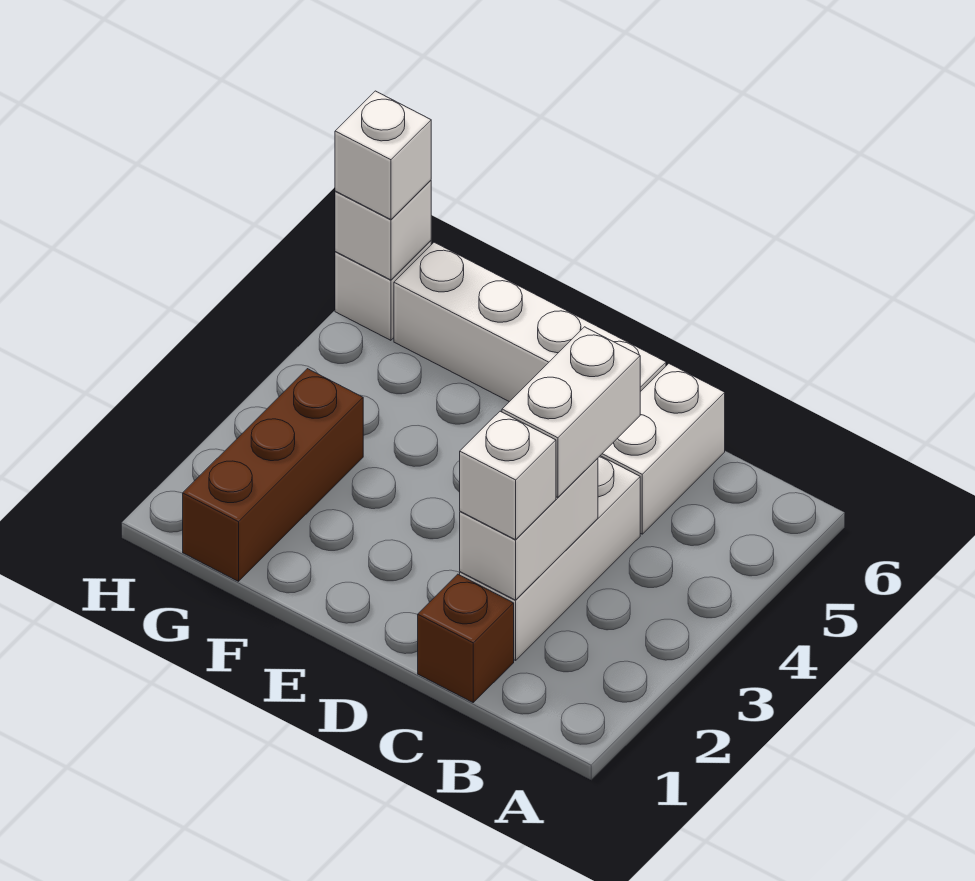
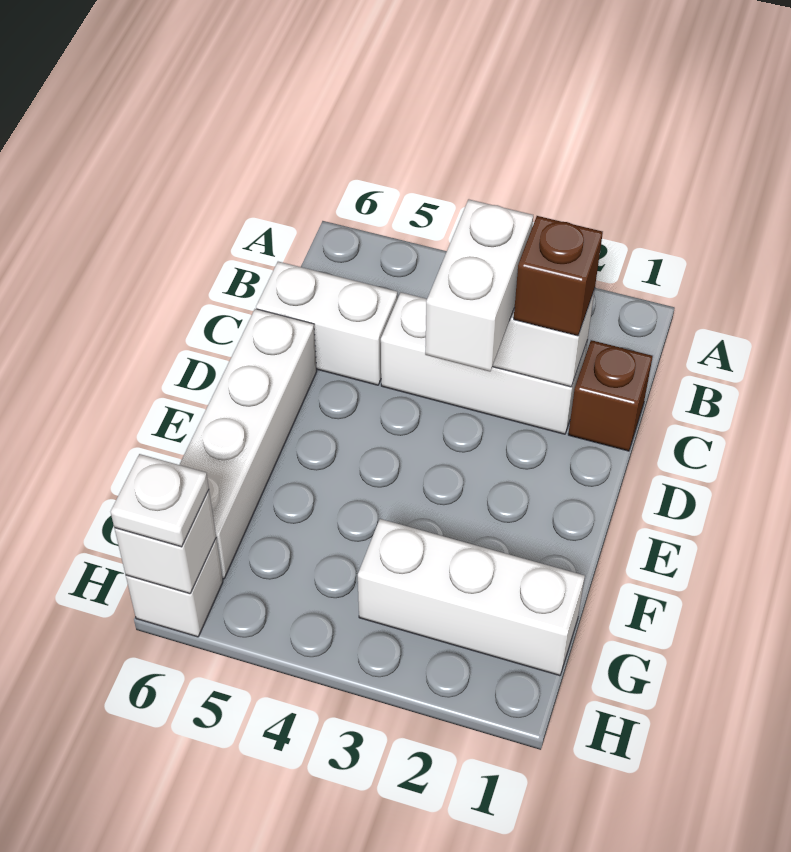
white 1x1 brick [460,411,556,540] -> brown 1x1 brick [514,216,603,336]
white 1x2 brick [502,327,640,498] -> white 1x2 brick turned to [425,199,533,372]
brown 1x3 brick [183,369,363,581] -> white 1x3 brick [358,519,585,676]
white 1x1 brick [335,91,431,219] -> white 1x1 plate [111,454,209,547]

